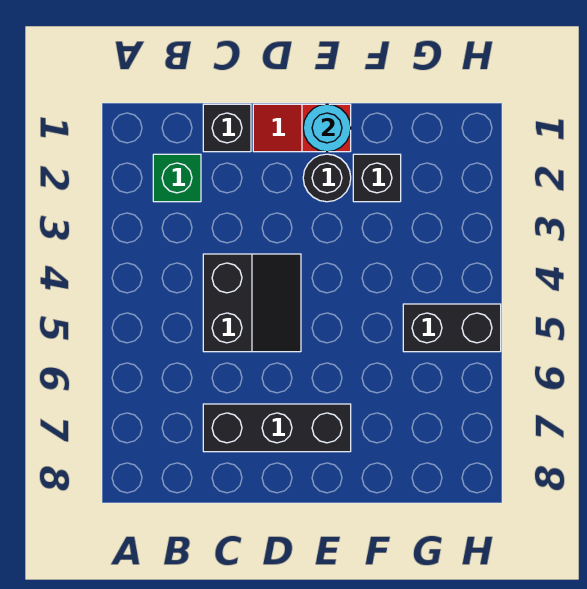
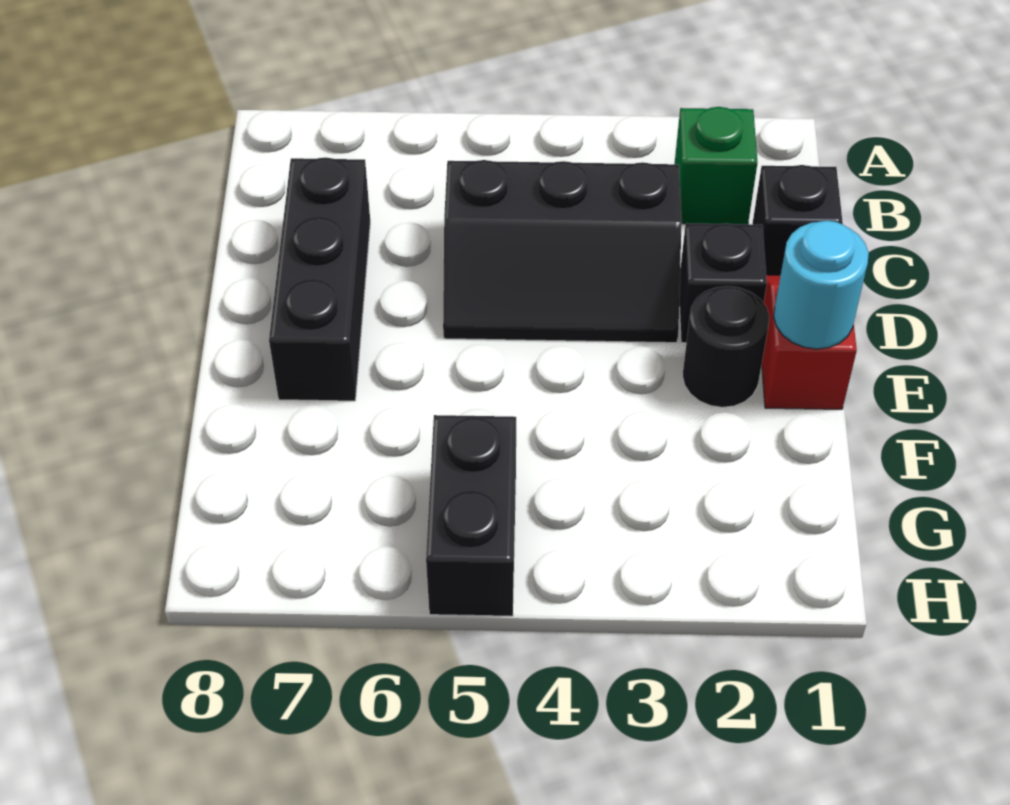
black 2x2 slope [203,254,301,352] -> black 2x3 slope [443,160,682,343]
black 1x1 brick [353,154,401,202] -> black 1x1 brick moved to [679,223,767,343]

